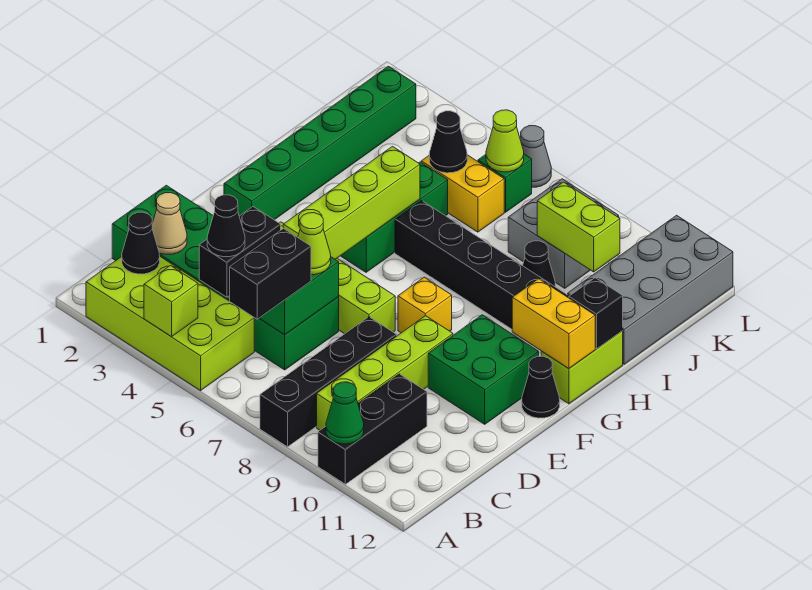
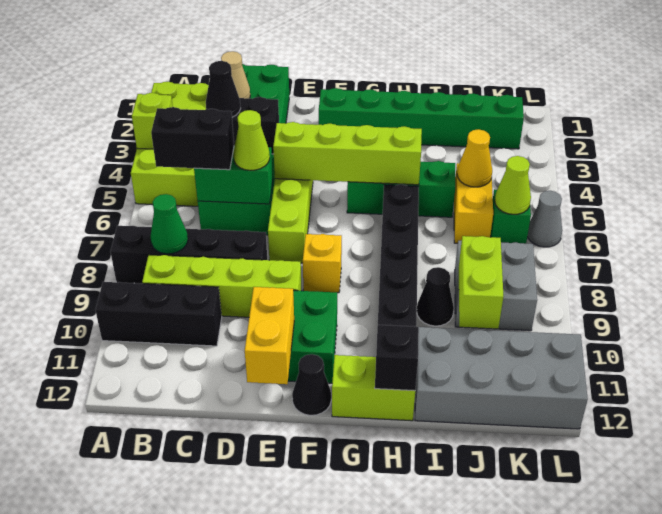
green 1x1 cone [326,382,364,444] -> green 1x1 cone moved to [151,194,188,254]
black 1x1 cone [122,212,160,274] -> none
yellow 1x2 brick [512,279,595,369] -> yellow 1x2 brick moved to [245,287,294,384]
black 1x1 cone [429,111,467,173] -> yellow 1x1 cone [457,129,492,187]

